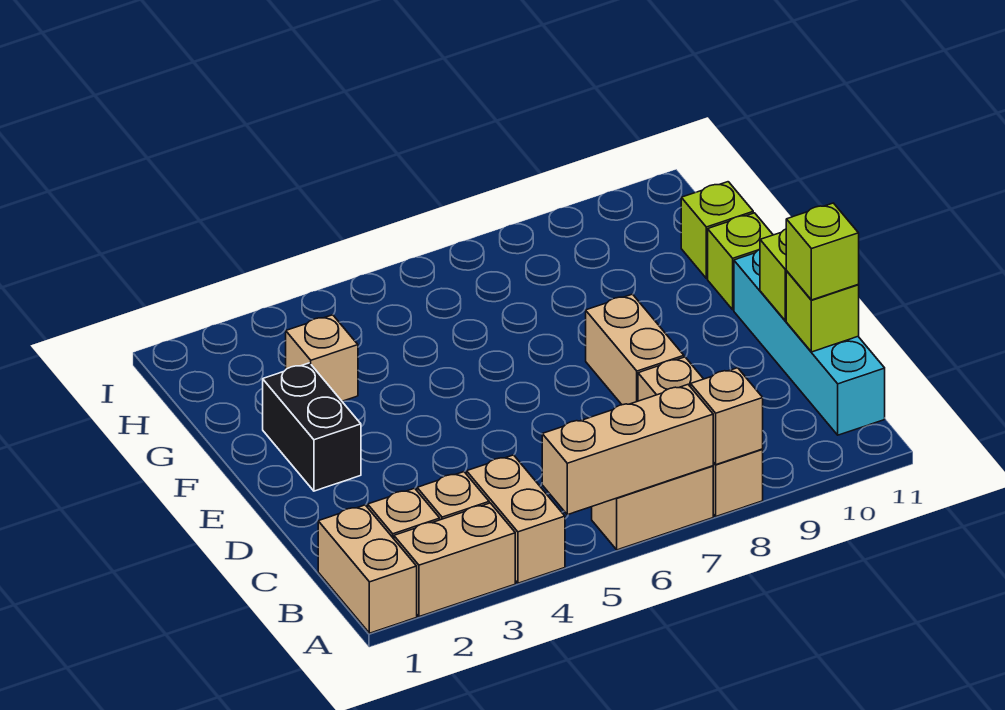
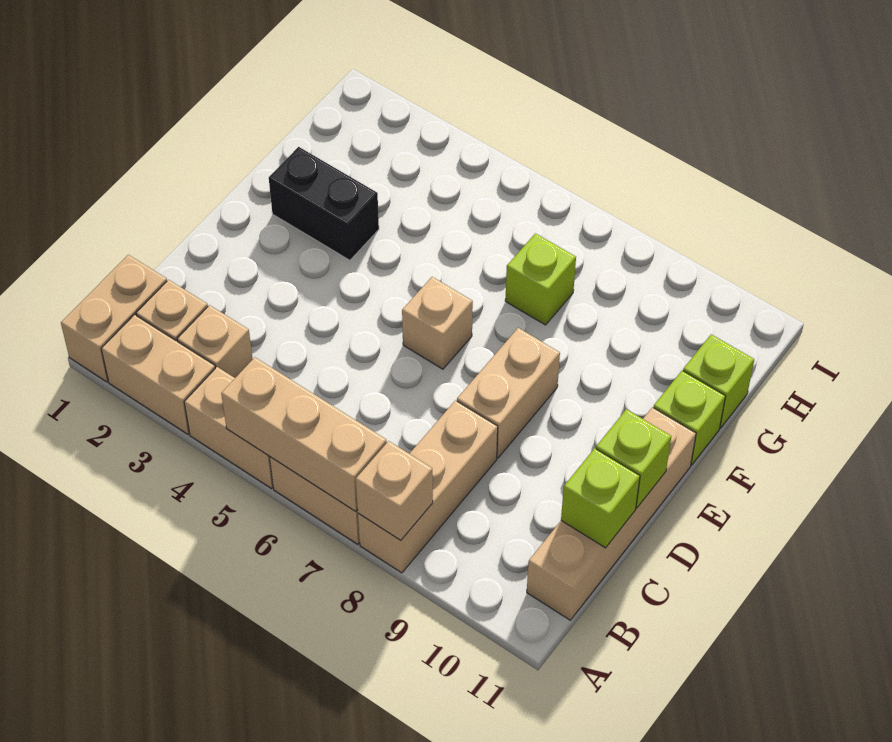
tan 1x2 brick [467,455,565,583] -> tan 1x2 brick turned to [184,367,273,488]
cyan 1x4 brick [734,250,885,435] -> tan 1x4 brick [527,407,696,620]
lime 1x1 brick [786,203,859,300] -> lime 1x1 brick moved to [505,233,576,325]
black 1x2 brick [263,363,361,491] -> black 1x2 brick turned to [269,147,379,260]
tan 1x1 brick [286,315,358,401] -> tan 1x1 brick moved to [402,277,473,369]

